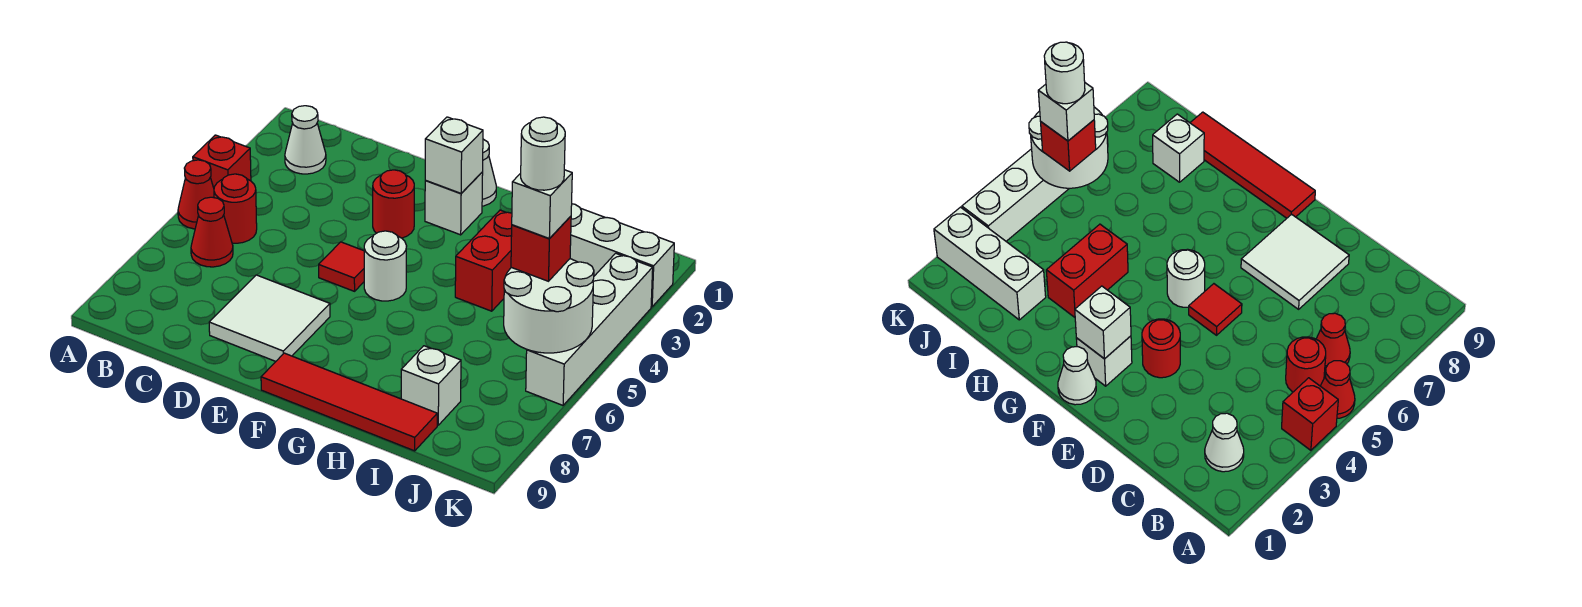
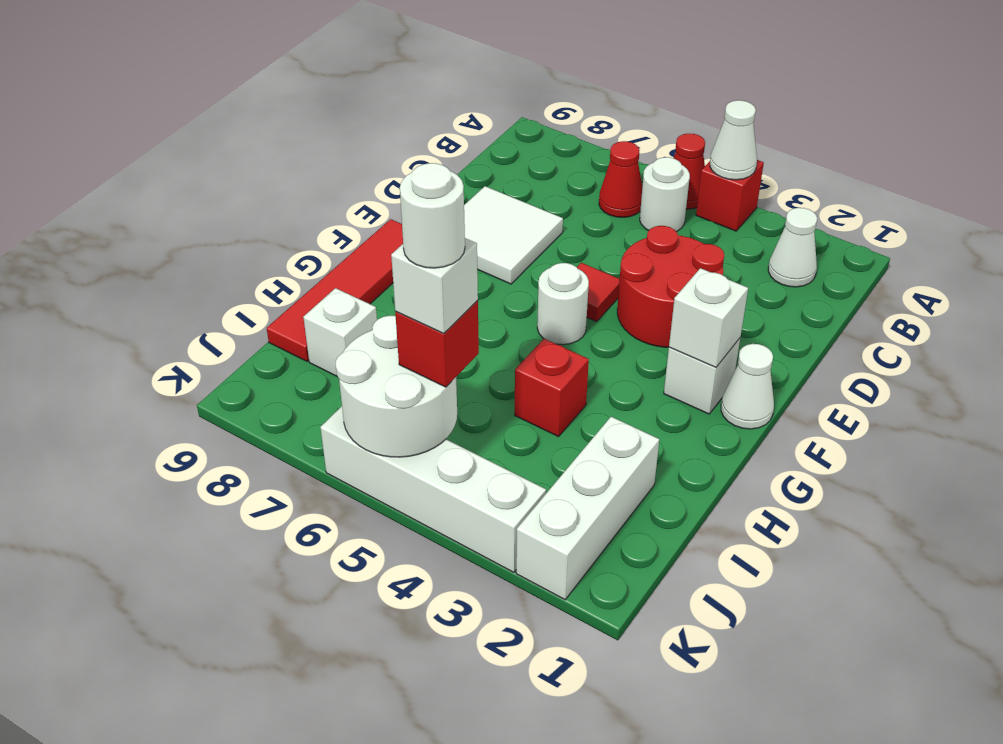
none -> white 1x1 cone [710,100,757,180]
red 1x1 round brick [214,174,257,243] -> white 1x1 round brick [640,157,690,232]
red 1x1 round brick [373,170,414,238] -> red 2x2 round brick [617,226,724,347]
red 1x2 brick [455,210,512,311] -> red 1x1 brick [515,339,589,437]

